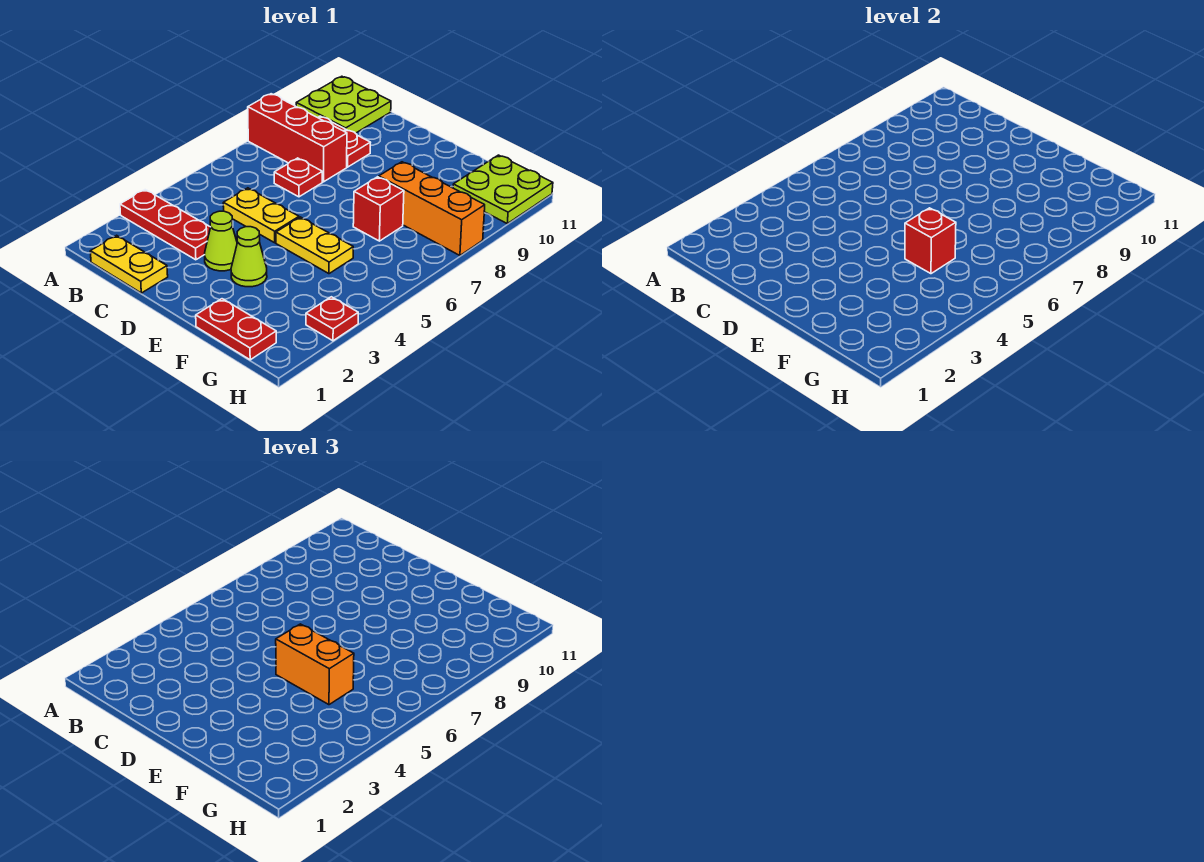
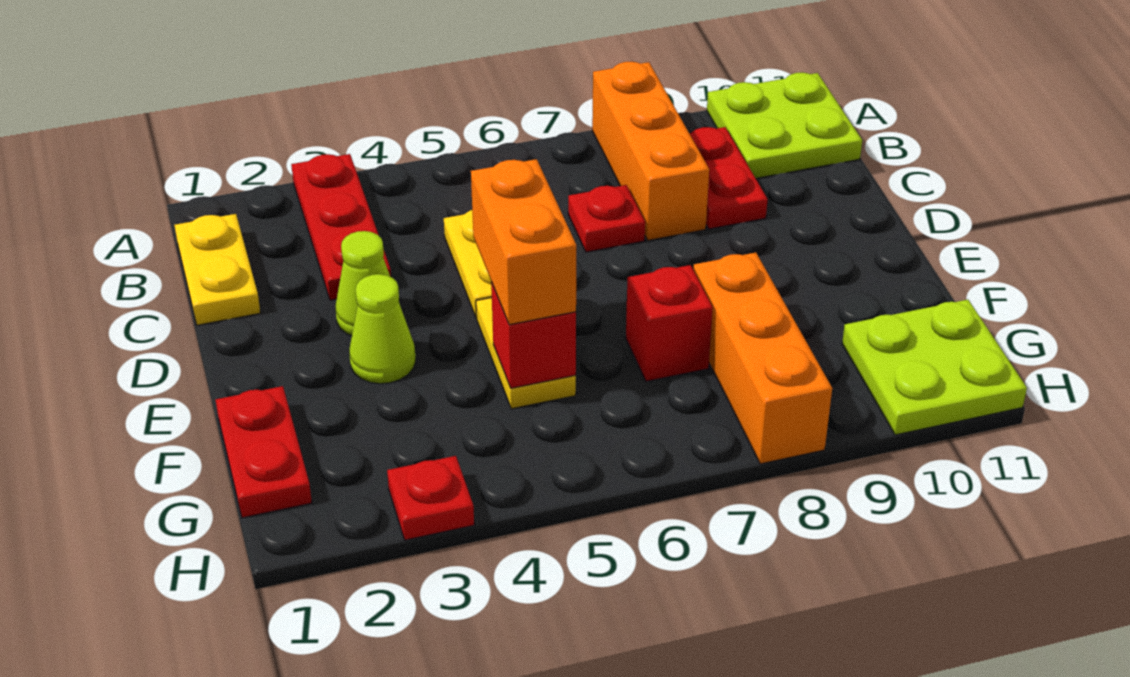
red 1x3 brick [248,94,347,182] -> orange 1x3 brick [592,62,709,240]

